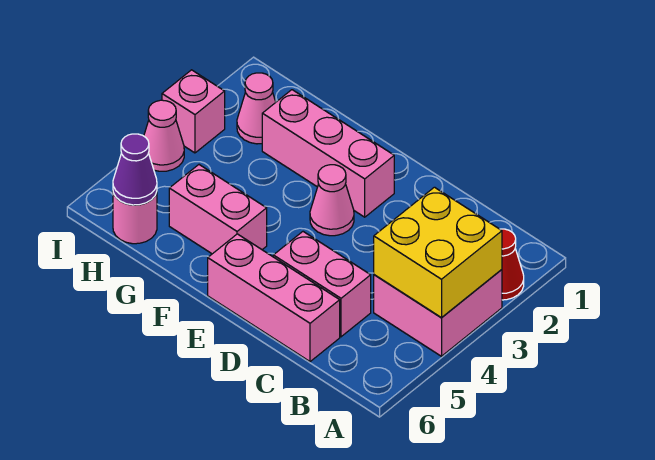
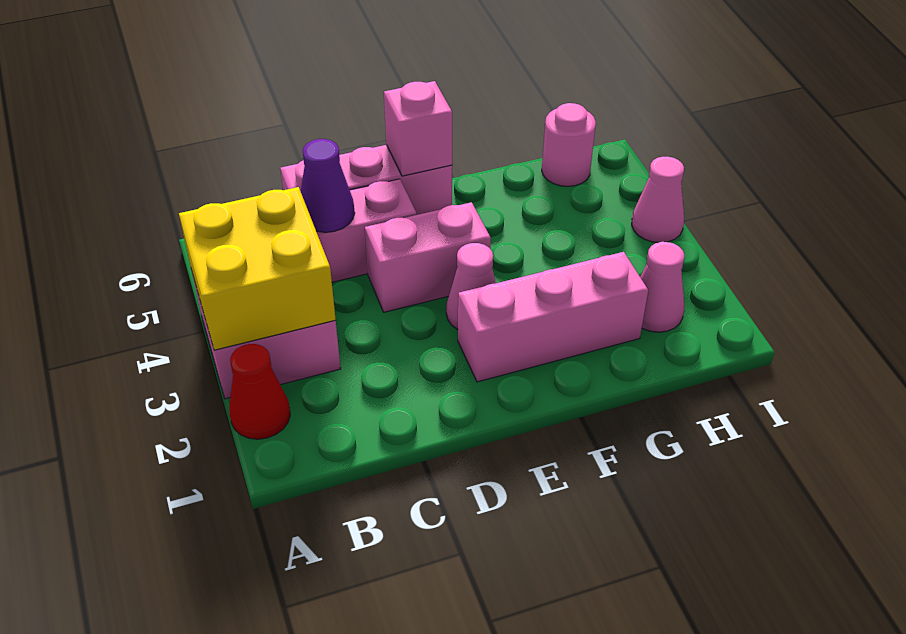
pink 1x2 brick [169,165,267,254] -> pink 1x2 brick moved to [365,202,491,312]
purple 1x1 cone [113,134,157,205] -> purple 1x1 cone moved to [301,139,355,232]
pink 1x1 brick [162,70,225,153] -> pink 1x1 brick moved to [384,81,452,176]

